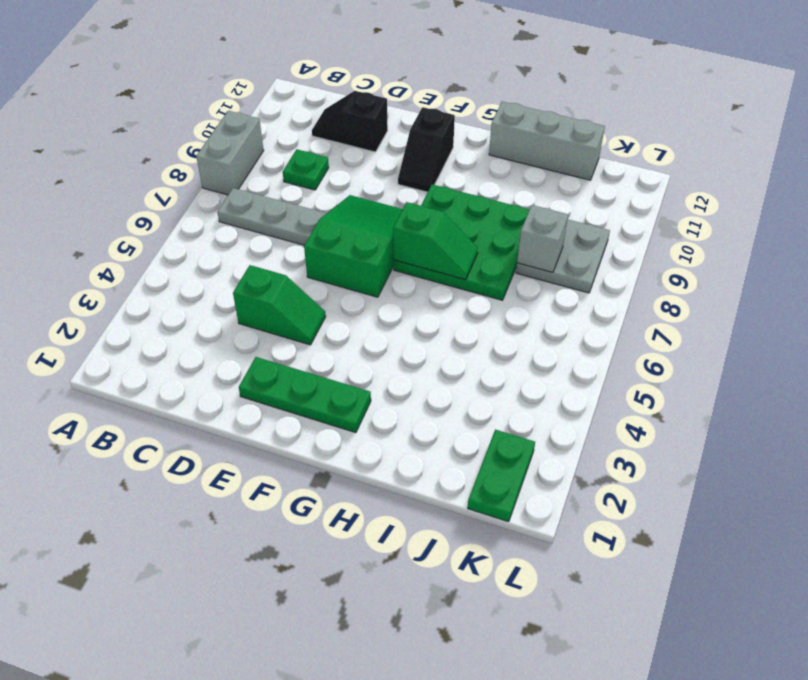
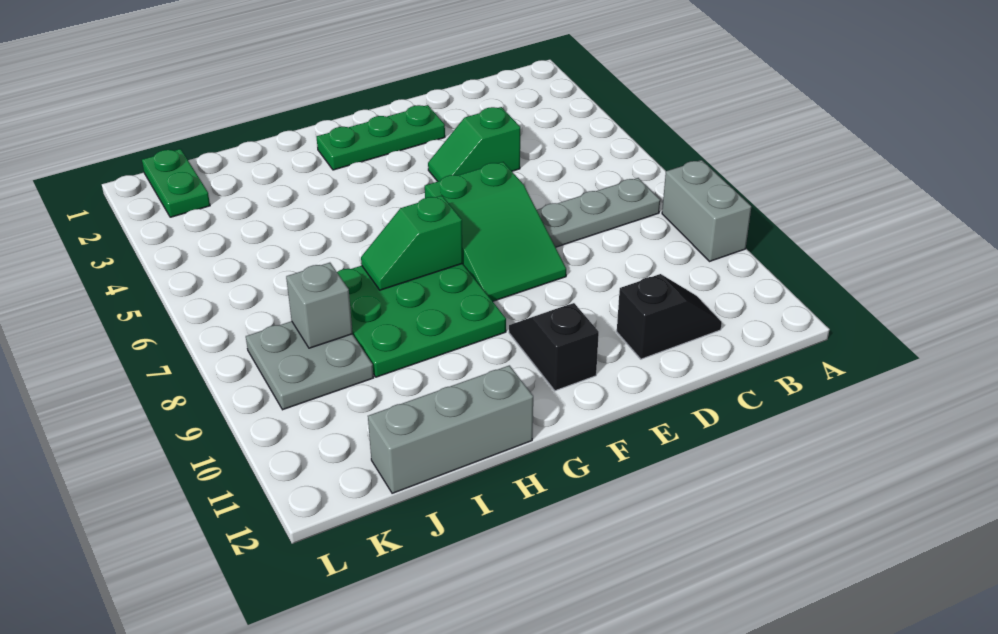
green 1x1 plate [283,149,329,190] -> none

